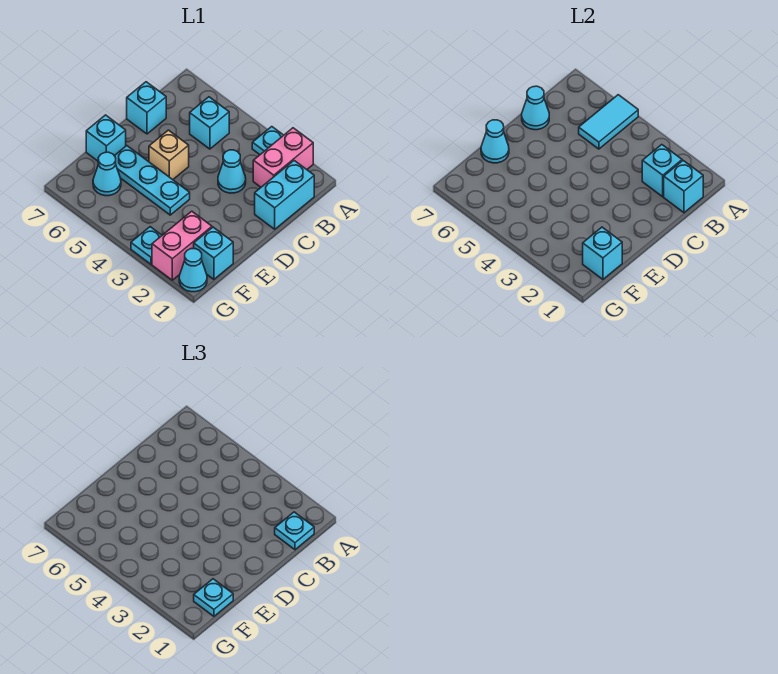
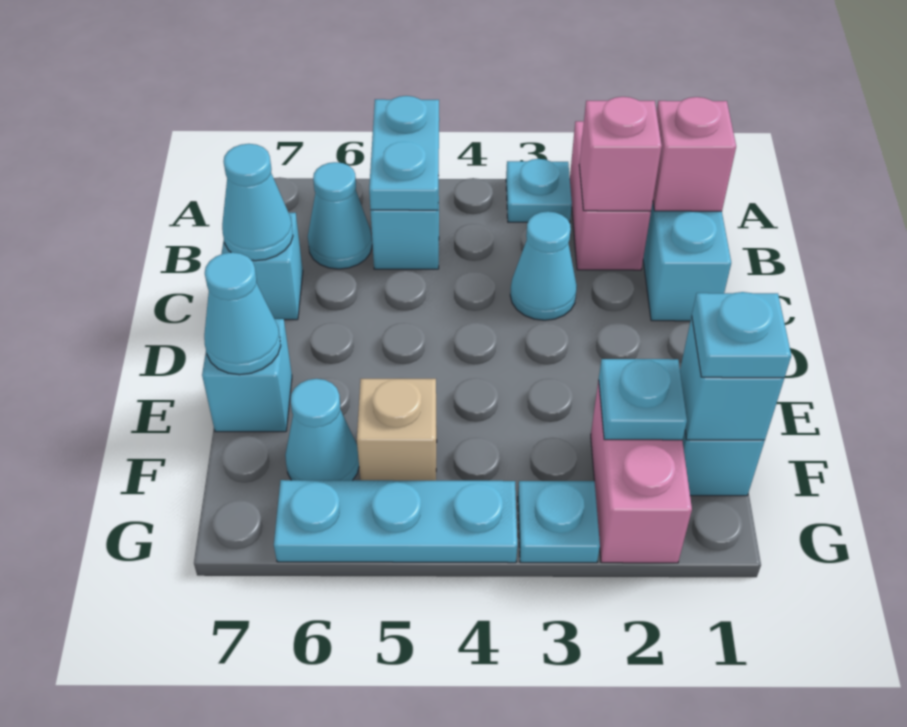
cyan 1x2 tile [579,95,638,149] -> cyan 1x2 plate [369,96,439,210]
cyan 1x1 brick [664,161,703,213] -> pink 1x1 brick [653,97,736,211]
cyan 1x1 plate [275,512,314,550] -> cyan 1x1 plate moved to [599,359,687,440]
cyan 1x1 brick [642,145,682,197] -> pink 1x1 brick [579,97,662,211]
tan 1x1 brick [149,130,189,180] -> tan 1x1 brick moved to [357,379,437,481]
cyan 1x3 plate [115,146,190,215] -> cyan 1x3 plate moved to [274,480,517,563]
cyan 1x1 cone [179,249,207,292] -> cyan 1x1 cone moved to [308,162,372,269]

